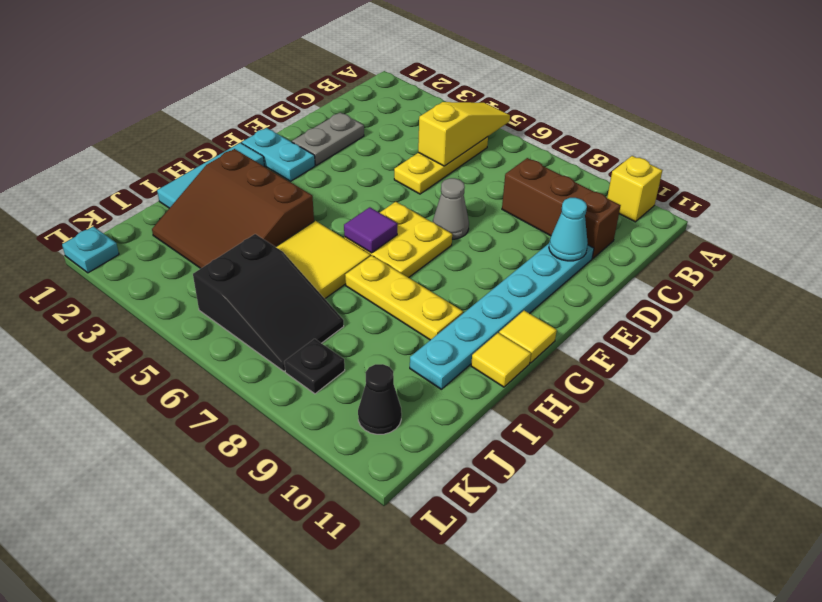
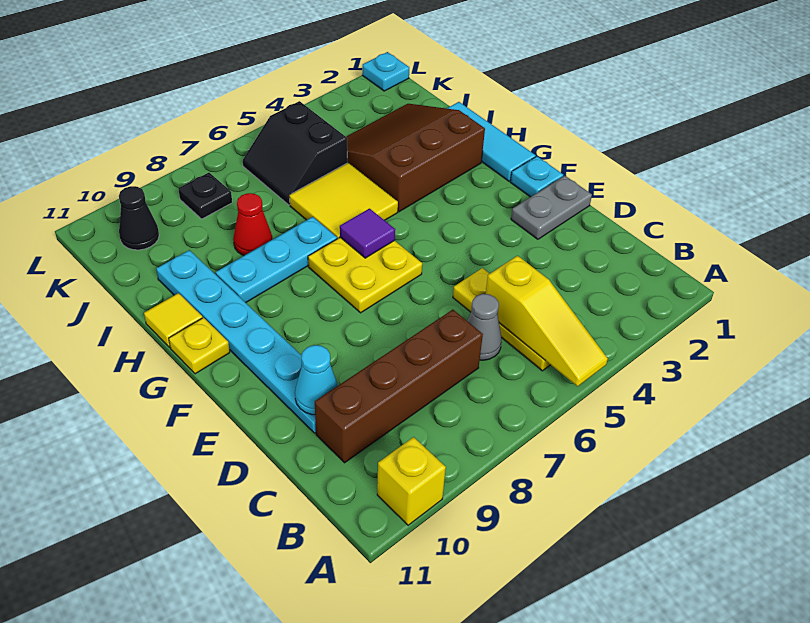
brown 1x3 brick [502,158,621,258] -> brown 1x4 brick [315,310,483,463]
grey 1x2 plate [292,112,364,165] -> grey 1x2 plate turned to [511,176,592,239]
grey 1x1 cone [433,178,469,239] -> grey 1x1 cone moved to [467,294,502,360]
cyan 1x2 plate [242,128,315,181] -> cyan 1x1 plate [511,156,563,197]
yellow 1x1 tile [499,311,557,363] -> yellow 1x1 plate [169,318,230,374]
yellow 1x3 plate [345,255,463,340] -> cyan 1x3 plate [216,217,337,303]
none -> red 1x1 cone [233,193,272,255]
black 2x3 slope [193,234,344,371] -> black 2x2 slope [243,101,347,205]

